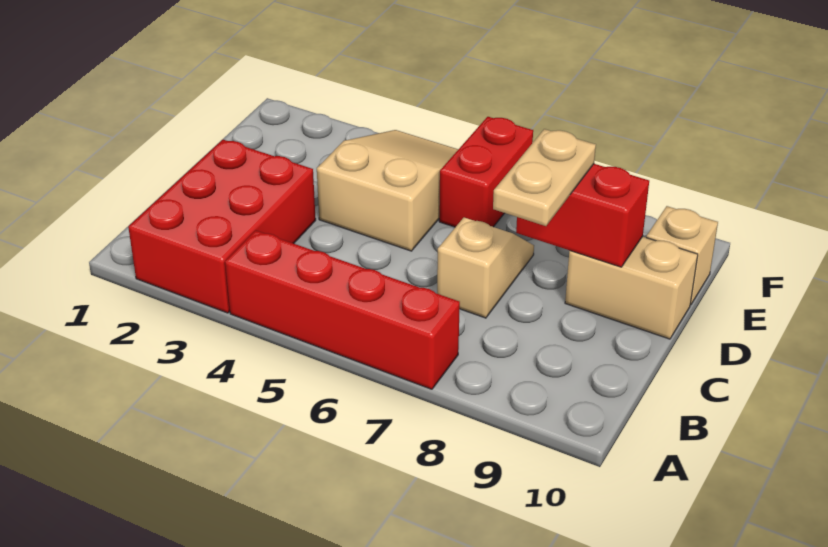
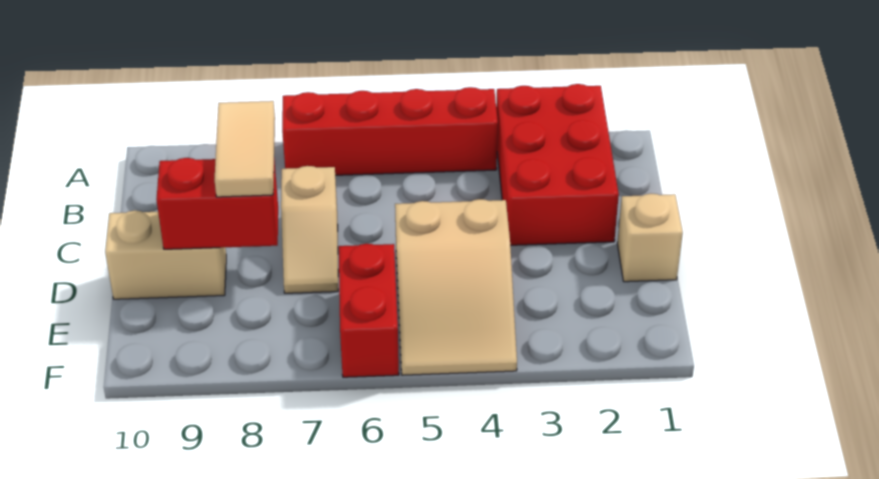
tan 1x2 plate [493,129,596,226] -> tan 1x2 tile [214,101,275,197]
tan 1x1 brick [646,206,718,305] -> tan 1x1 brick moved to [617,194,683,282]

